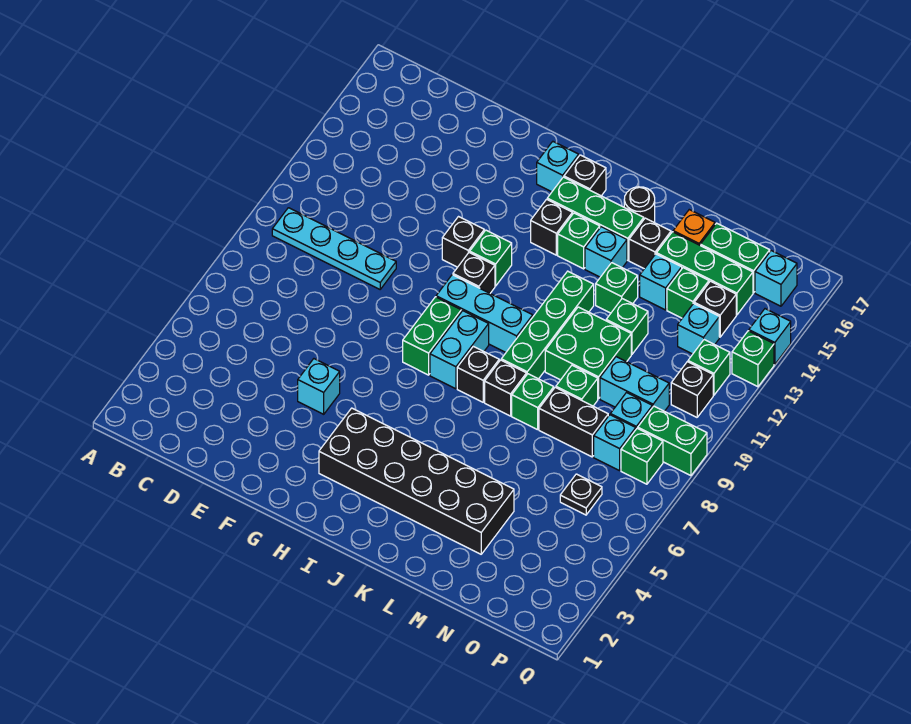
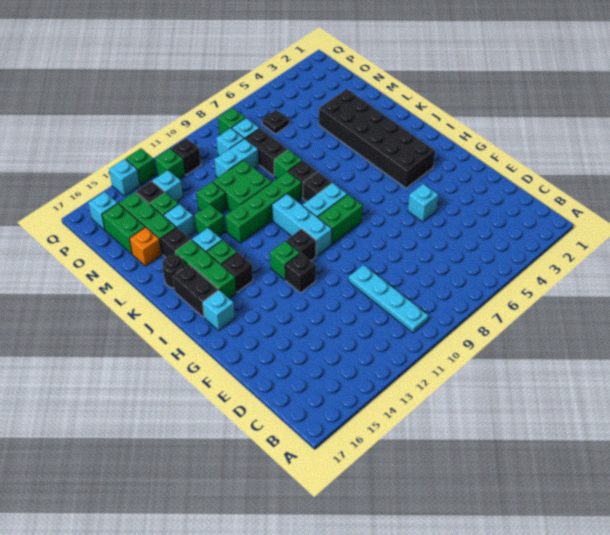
black 1x1 brick [564,155,606,196] -> black 1x2 brick [173,264,218,317]
green 1x1 brick [556,365,598,406] -> none
cyan 1x2 brick [600,357,669,411] -> cyan 1x2 brick turned to [214,139,259,177]
green 1x2 brick [638,406,707,476] -> none

